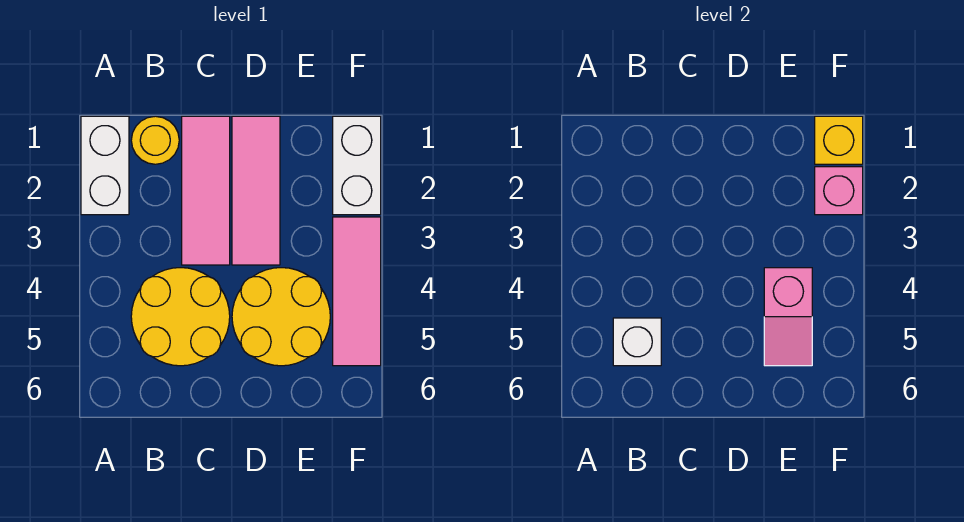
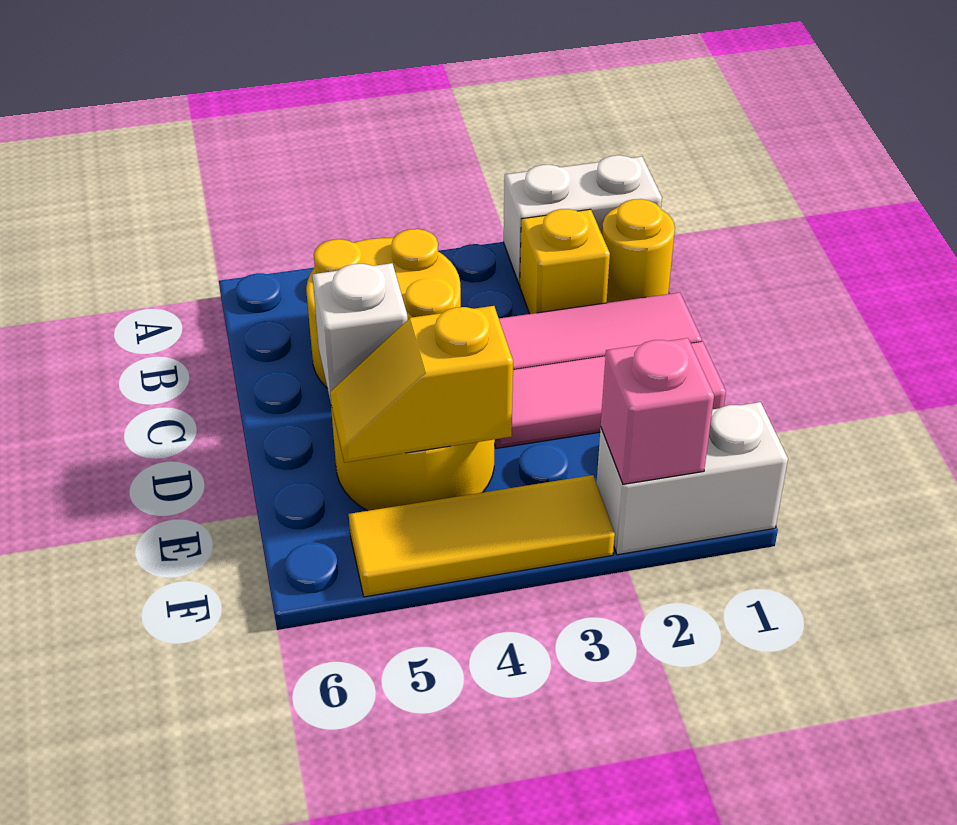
white 1x1 brick [613,318,661,366] -> white 1x1 brick moved to [312,263,408,401]
pink 1x2 slope [764,268,812,366] -> yellow 1x2 slope [330,306,513,463]
yellow 1x1 brick [815,116,863,164] -> yellow 1x1 brick moved to [520,209,610,314]
pink 1x3 tile [333,217,381,366] -> yellow 1x3 tile [349,475,615,597]

